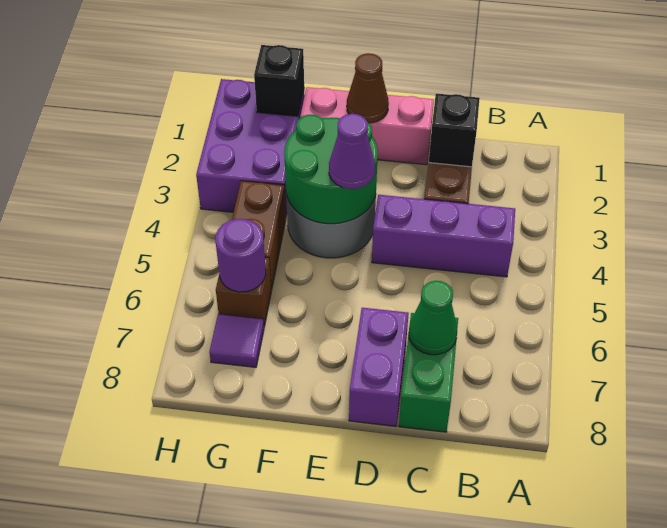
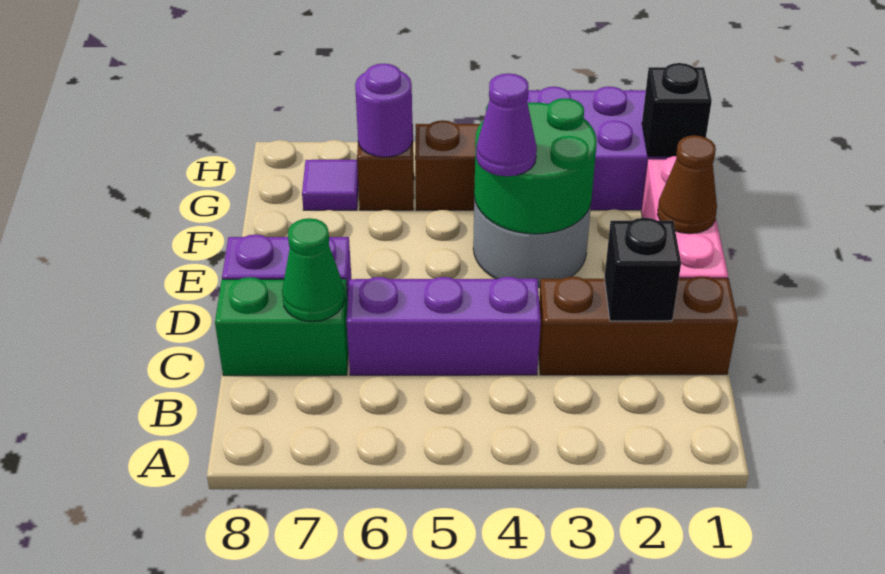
purple 1x3 brick [372,195,515,277] -> purple 1x3 brick turned to [347,277,541,375]

